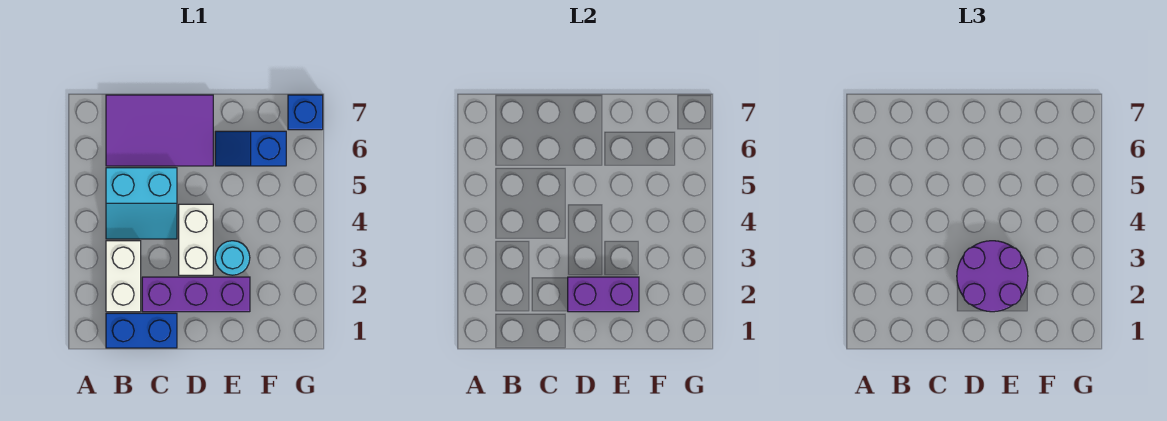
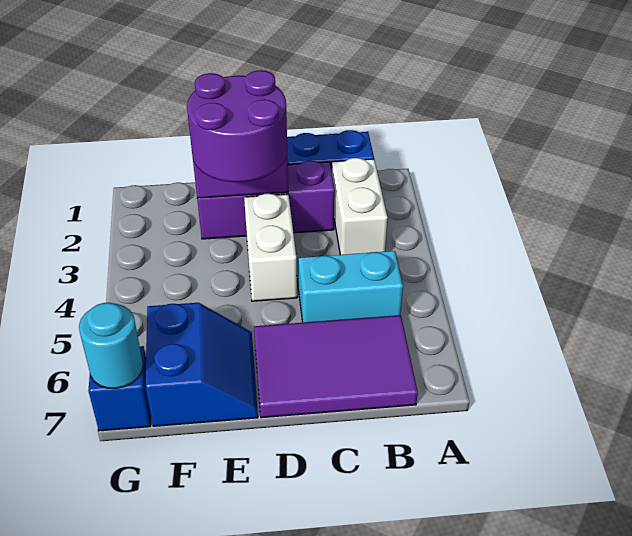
cyan 1x1 round brick [215,241,250,275] -> cyan 1x1 round brick moved to [79,303,143,388]
blue 1x2 slope [215,131,286,166] -> blue 2x2 slope [145,303,258,426]

